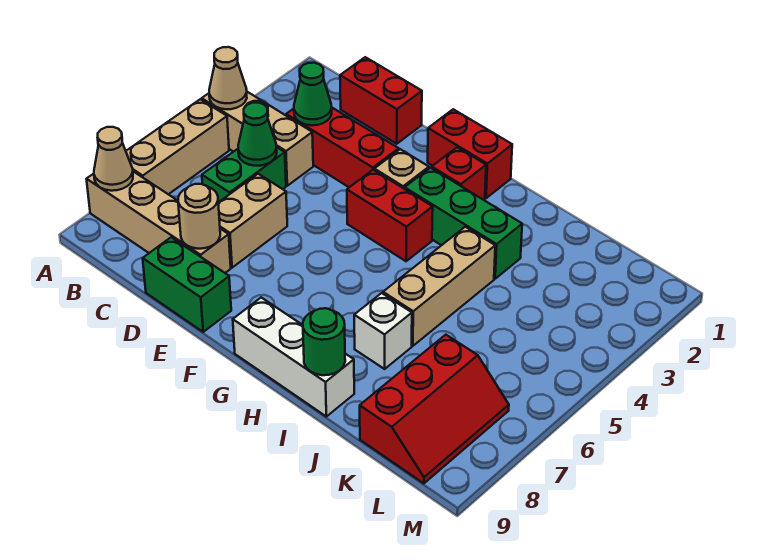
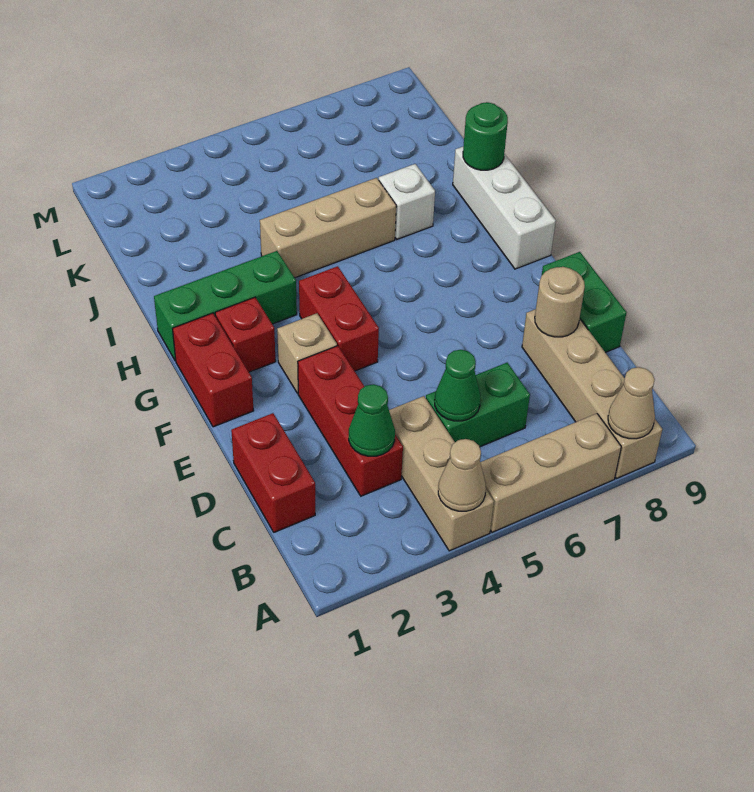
tan 1x2 brick [218,174,287,268] -> none
green 1x3 brick [405,168,522,279] -> green 1x3 brick turned to [154,251,297,361]
red 2x3 slope [360,335,509,483] -> none

